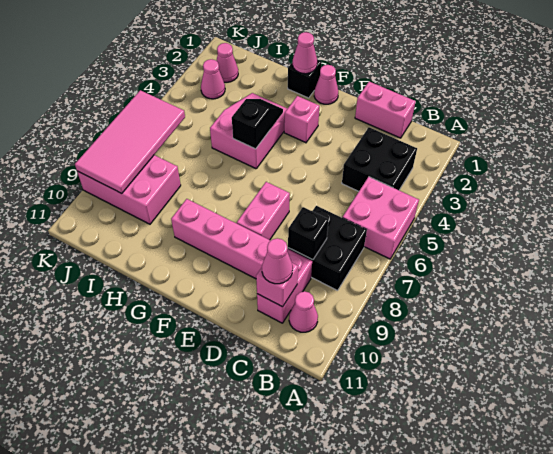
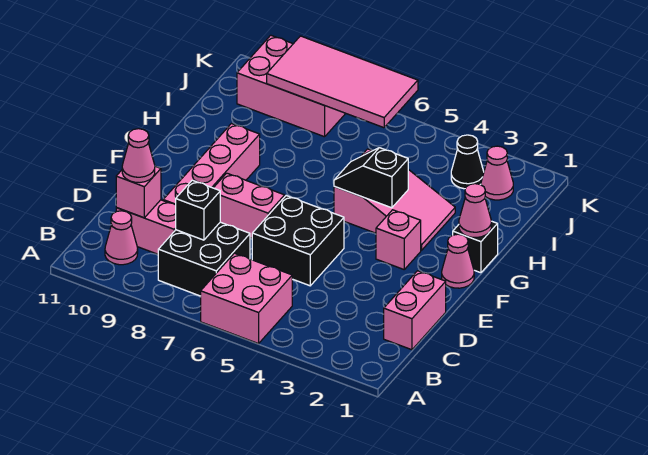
black 2x2 brick [342,127,417,191] -> black 2x2 brick moved to [252,196,344,286]
black 1x2 slope [232,99,283,149] -> black 1x2 slope turned to [334,148,408,208]
pink 2x3 brick [77,155,181,224] -> pink 2x3 brick turned to [237,35,346,137]
pink 1x1 cone [201,59,225,99] -> black 1x1 cone [451,135,484,189]

